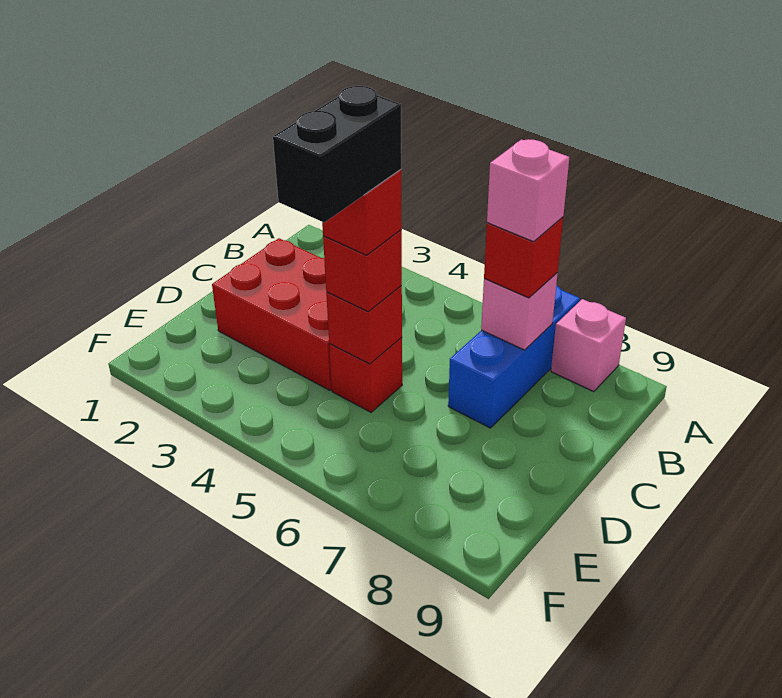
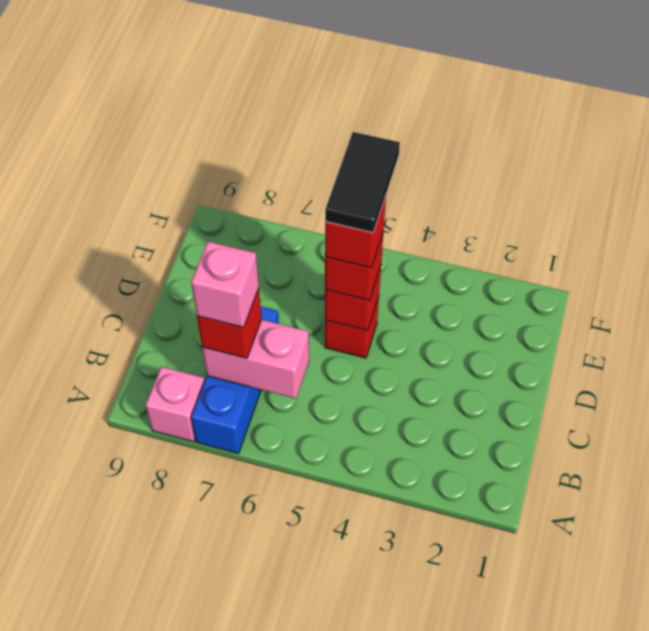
pink 1x1 brick [481,273,558,350] -> pink 1x2 brick [202,320,309,398]
red 2x3 brick [212,238,332,390] -> none
black 1x2 brick [273,86,401,222] -> black 1x2 tile [325,132,400,233]

